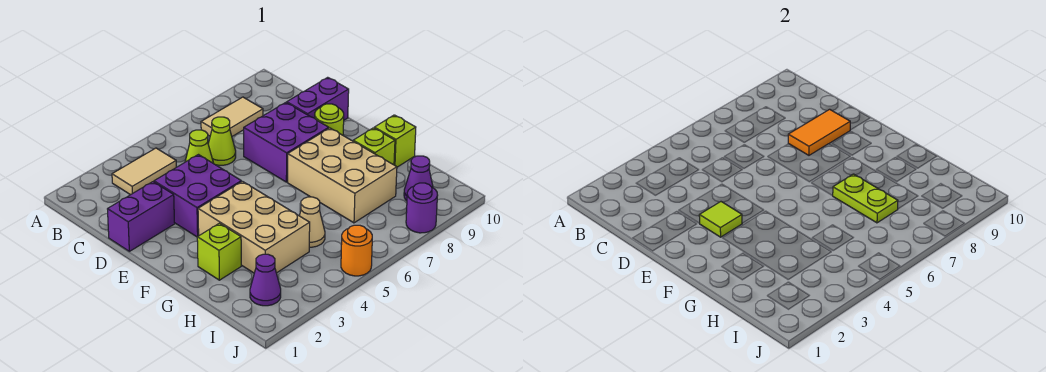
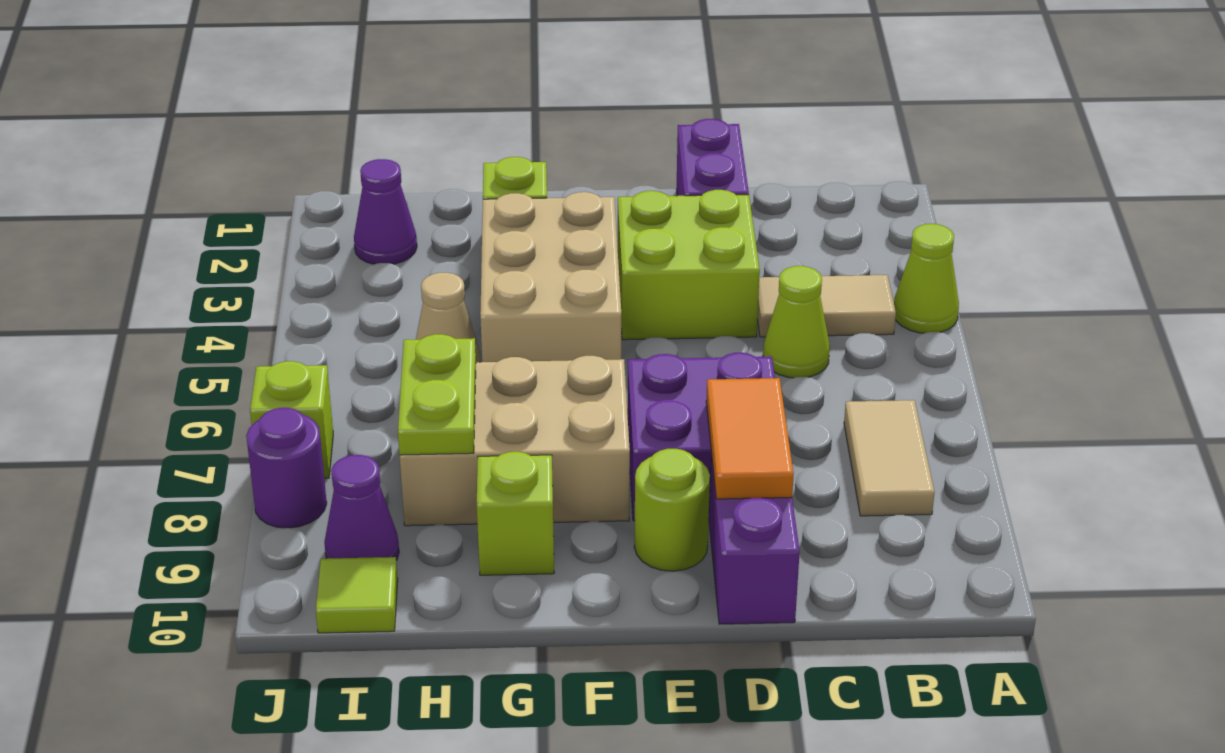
tan 1x2 tile [112,148,176,195] -> tan 1x2 tile turned to [757,275,896,337]
lime 1x1 cone [208,117,236,165] -> lime 1x1 cone moved to [894,224,959,333]
purple 2x2 brick [154,155,241,237] -> lime 2x2 brick [618,190,760,340]
lime 1x1 tile [699,202,742,237] -> lime 1x1 tile moved to [316,557,398,633]
tan 2x3 brick [198,181,310,273] -> tan 2x3 brick turned to [480,192,621,362]
lime 1x2 plate [833,174,898,223] -> lime 1x2 plate turned to [398,334,476,455]
lime 1x1 brick [374,115,416,167] -> lime 1x1 brick moved to [250,361,333,478]
orange 1x1 round brick [341,225,372,276] -> none

